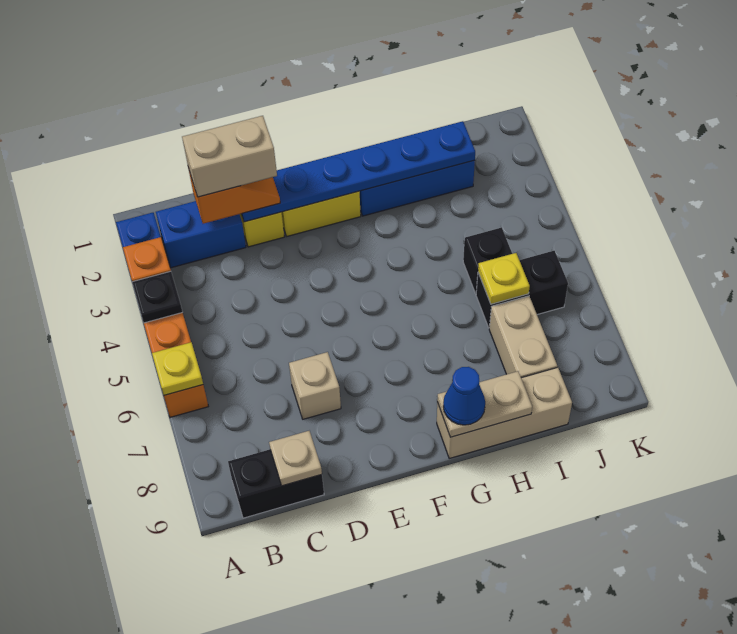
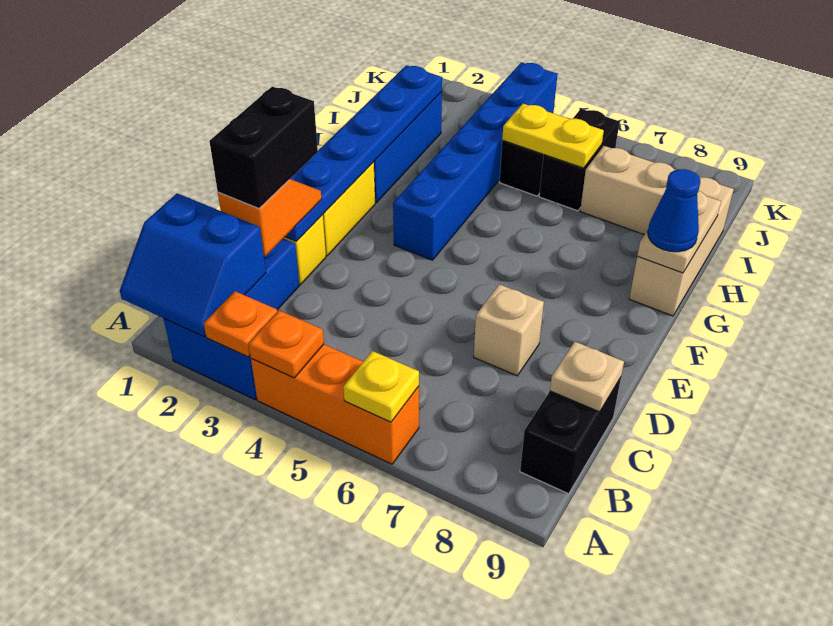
none -> blue 2x2 slope [120,193,266,336]
black 1x1 plate [132,271,182,323] -> orange 1x1 plate [249,310,324,378]
tan 1x2 brick [182,116,277,197] -> black 1x2 brick [209,87,318,208]
none -> blue 1x6 brick [393,62,557,260]
yellow 1x1 plate [478,253,530,304] -> yellow 1x2 plate [502,104,604,168]

